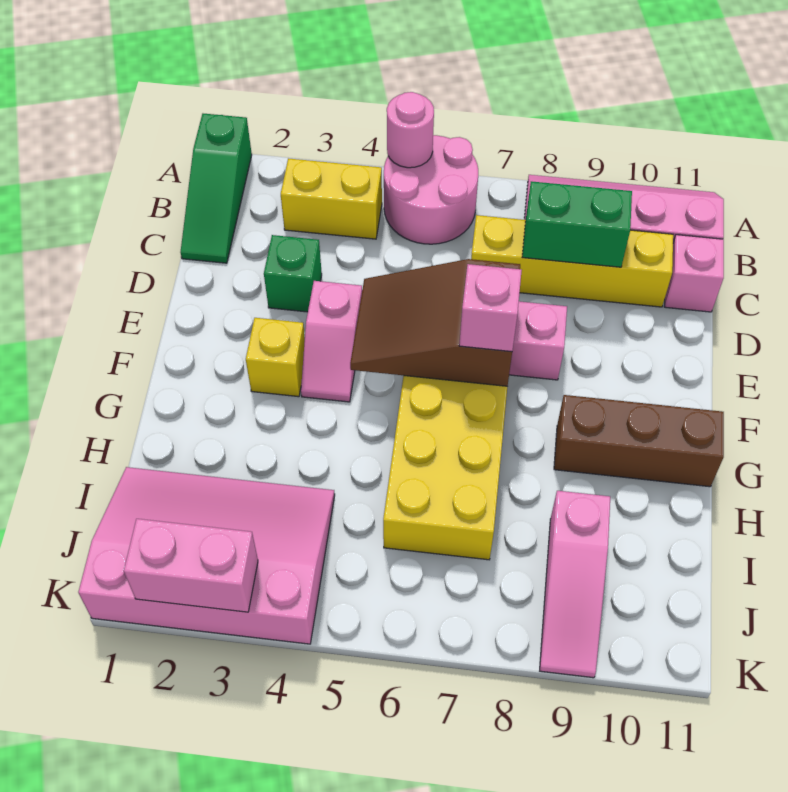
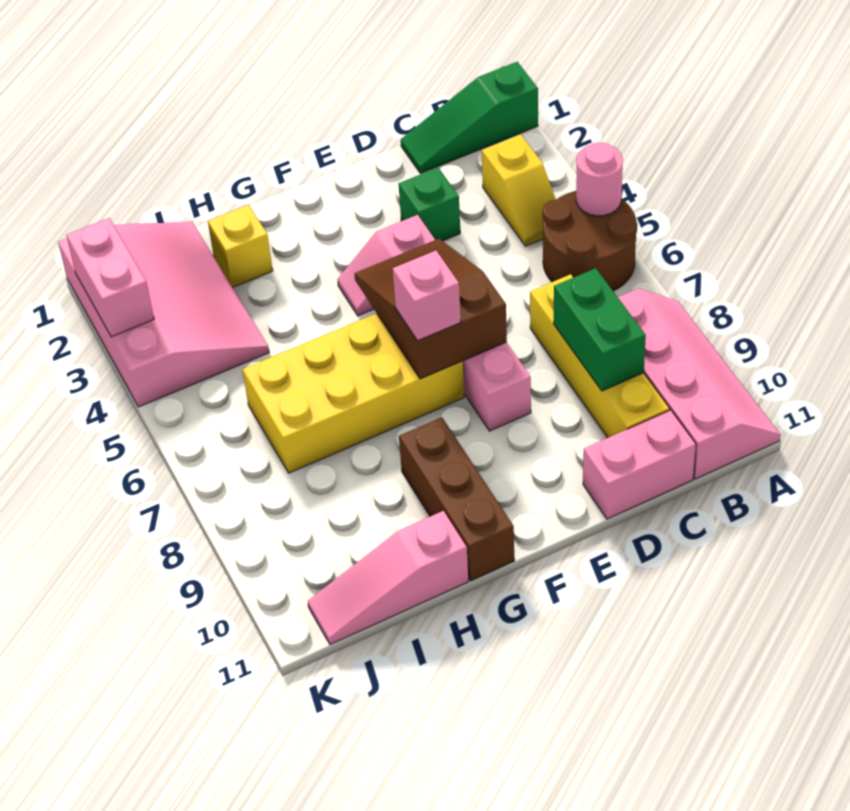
pink 2x2 round brick [384,135,478,244] -> brown 2x2 round brick [543,191,637,291]
yellow 1x2 brick [281,158,382,239] -> yellow 1x2 slope [482,134,556,246]
pink 1x1 brick [665,235,724,312] -> pink 1x2 brick [583,410,696,519]
yellow 1x1 brick [246,318,305,397] -> yellow 1x1 brick moved to [208,205,273,287]
pink 1x3 slope [540,491,610,678] -> pink 1x3 slope moved to [308,511,468,644]

